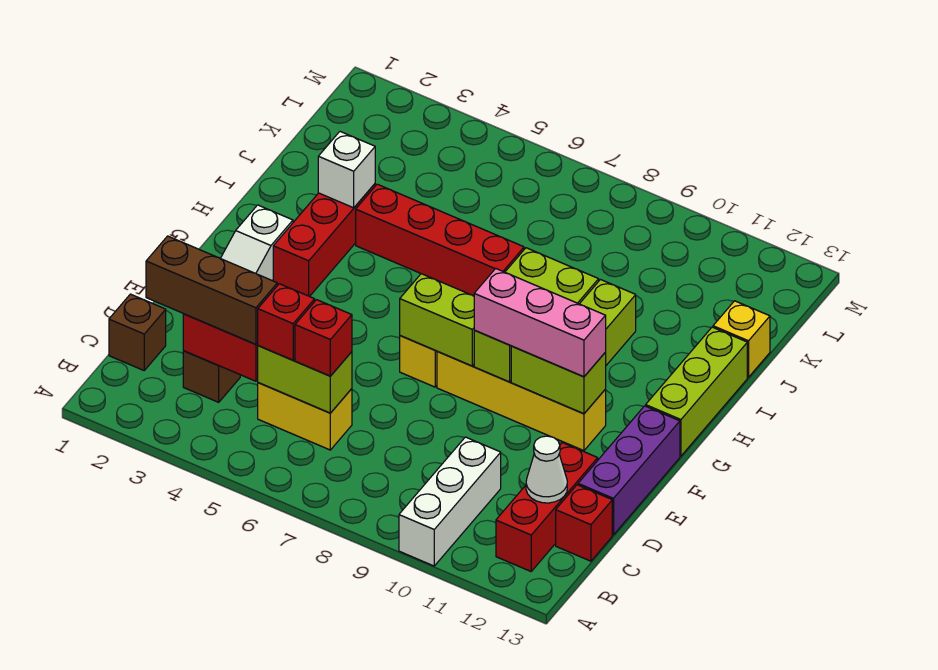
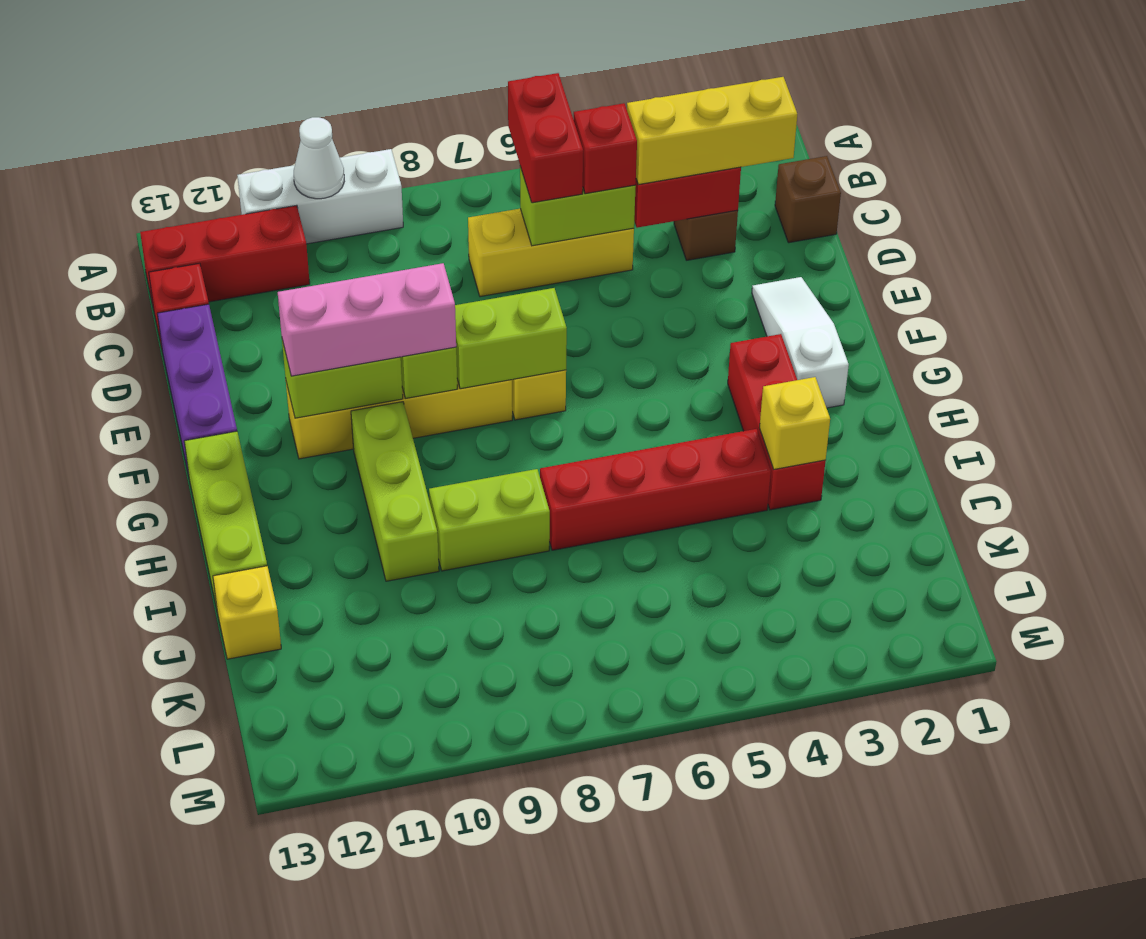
white 1x3 brick [399,437,501,566] -> white 1x3 brick turned to [237,149,403,244]
red 1x3 brick [496,443,598,571] -> red 1x3 brick turned to [140,205,310,309]
brown 1x3 brick [146,236,277,344] -> yellow 1x3 brick [627,77,797,185]
yellow 1x2 brick [258,383,352,450] -> yellow 1x3 brick [468,209,634,297]
red 1x1 brick [295,300,352,376] -> red 1x2 brick [508,73,583,203]
white 1x1 cone [526,436,567,503] -> white 1x1 cone moved to [294,117,344,199]
white 1x1 brick [318,132,375,208] -> yellow 1x1 brick [759,377,830,469]

